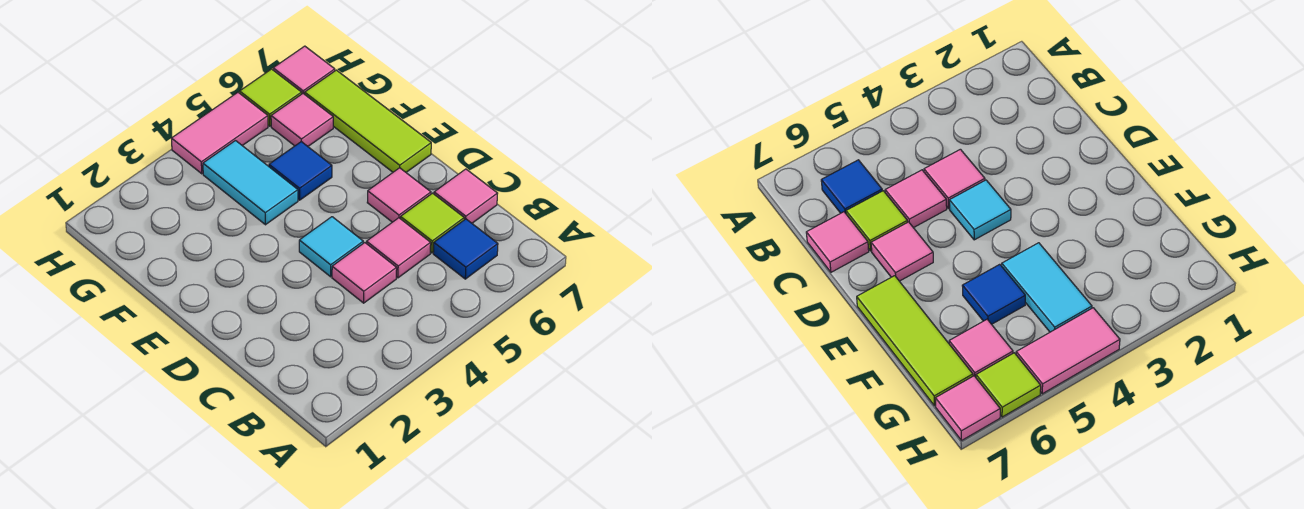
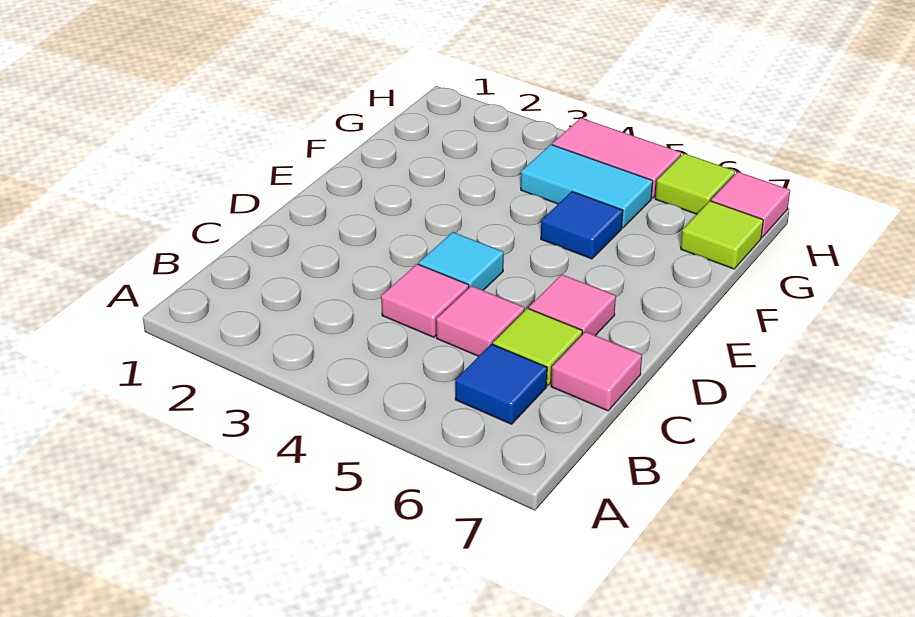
lime 1x3 tile [305,70,431,172] -> lime 1x1 tile [681,201,763,269]
cyan 1x2 tile [203,141,298,225] -> cyan 1x2 tile turned to [521,145,653,228]
pink 1x1 tile [271,94,333,146] -> none

